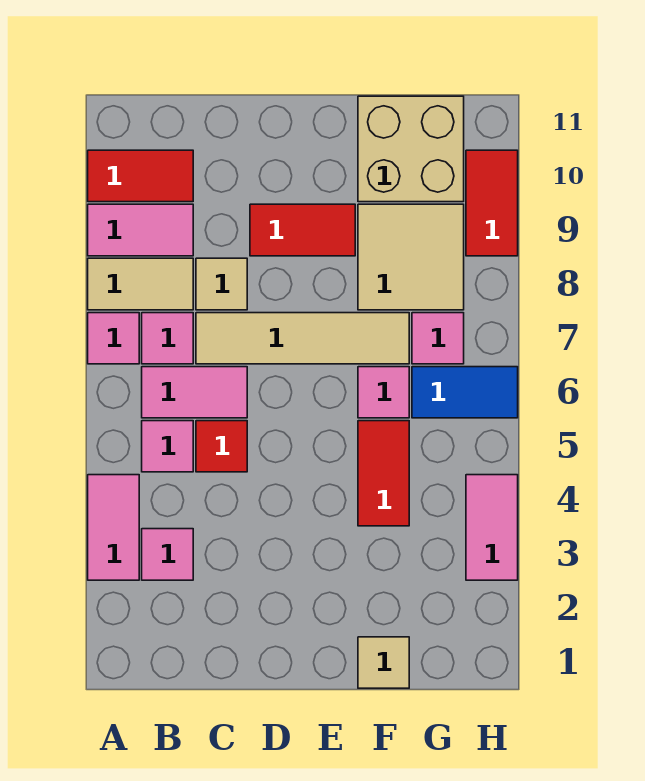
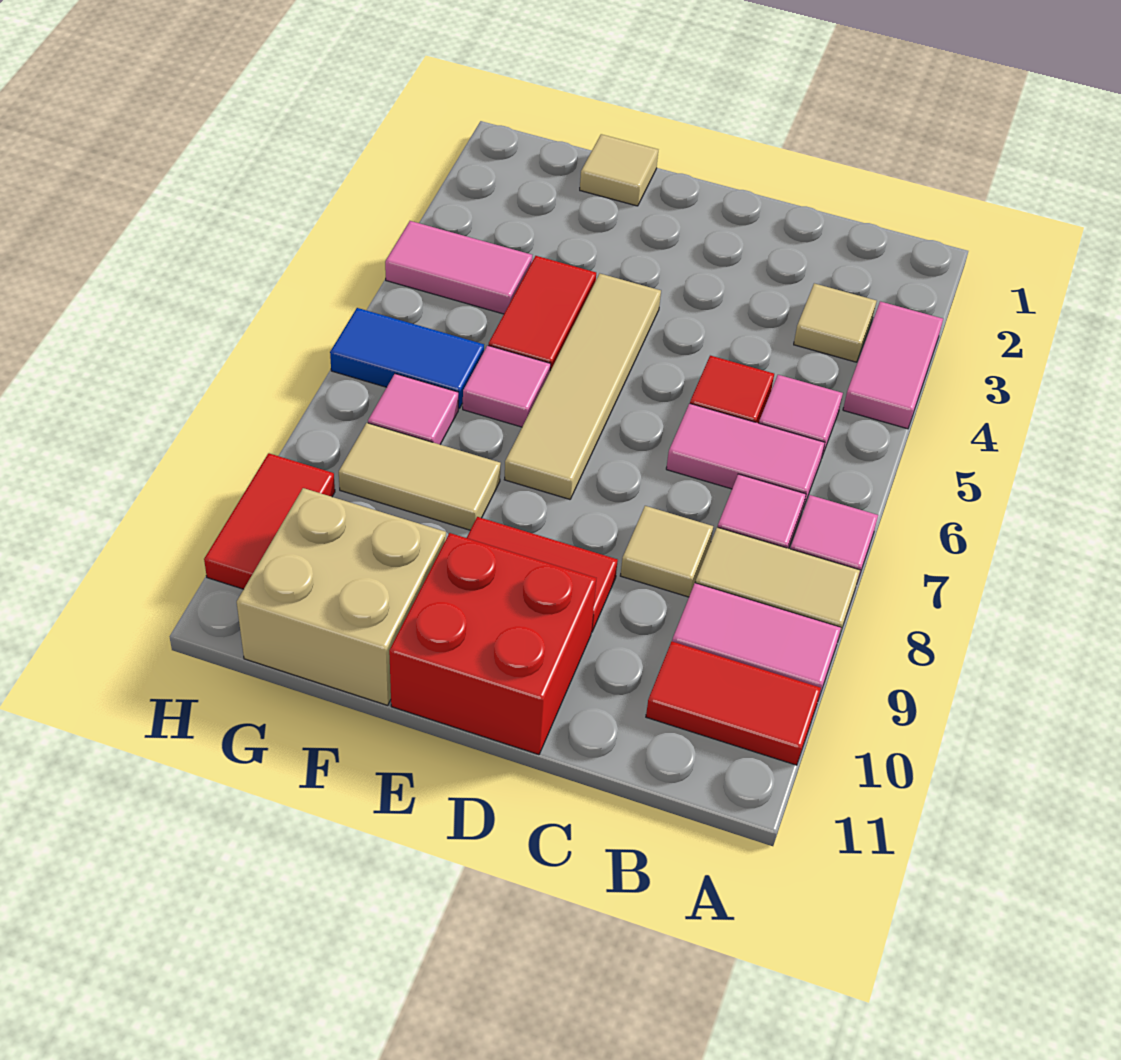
pink 1x1 tile [142,529,193,580] -> tan 1x1 tile [794,283,876,362]
tan 1x4 tile [196,313,409,364] -> tan 1x4 tile turned to [504,274,661,499]
none -> red 2x2 brick [389,533,596,755]
tan 2x2 tile [358,204,464,310] -> tan 1x2 tile [339,423,501,530]
pink 1x2 tile [466,475,518,580] -> pink 1x2 tile turned to [385,221,532,314]

